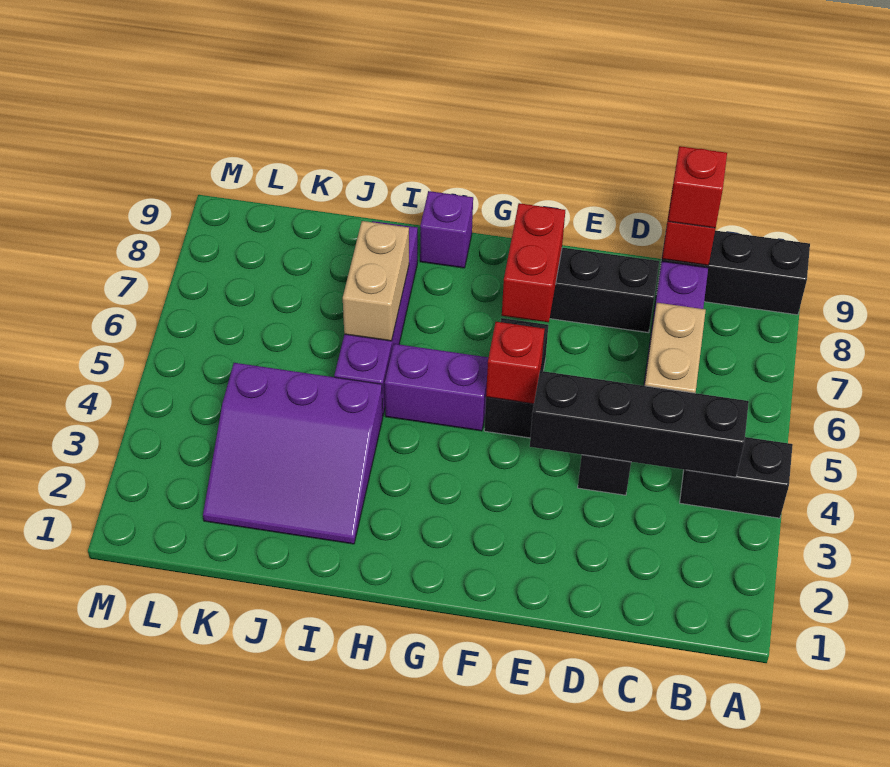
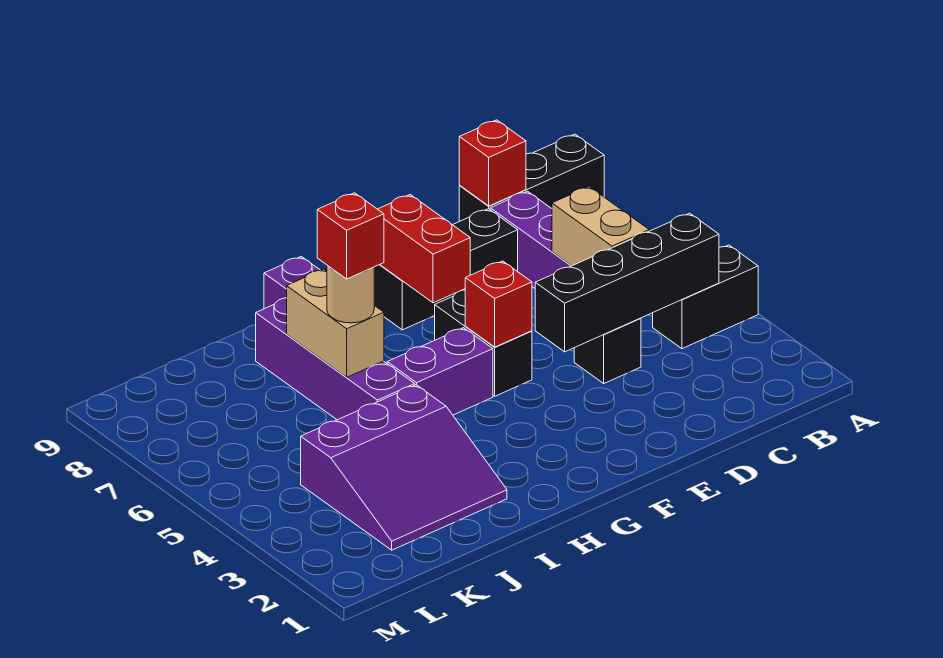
red 1x1 brick [668,146,727,228] -> red 1x1 brick moved to [317,193,384,279]
none -> tan 1x1 round brick [327,265,374,323]

